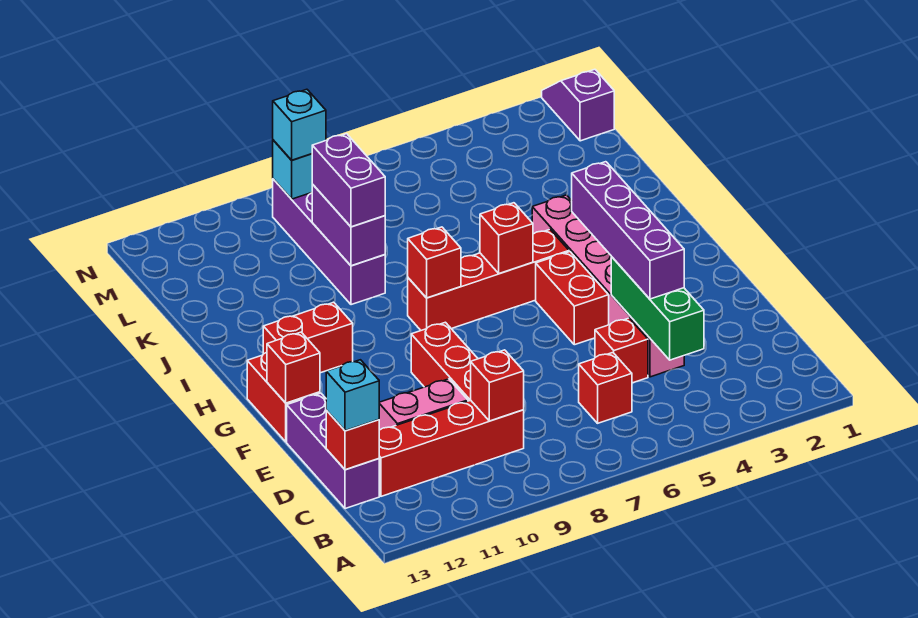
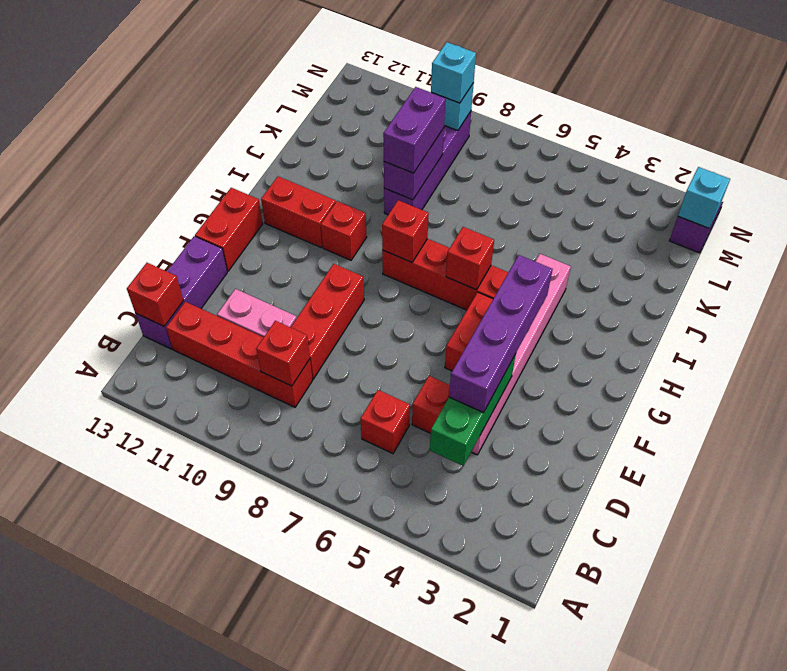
cyan 1x1 brick [326,360,379,431] -> cyan 1x1 brick moved to [678,167,730,228]
red 1x1 brick [267,332,320,403] -> red 1x1 brick moved to [321,201,367,260]

